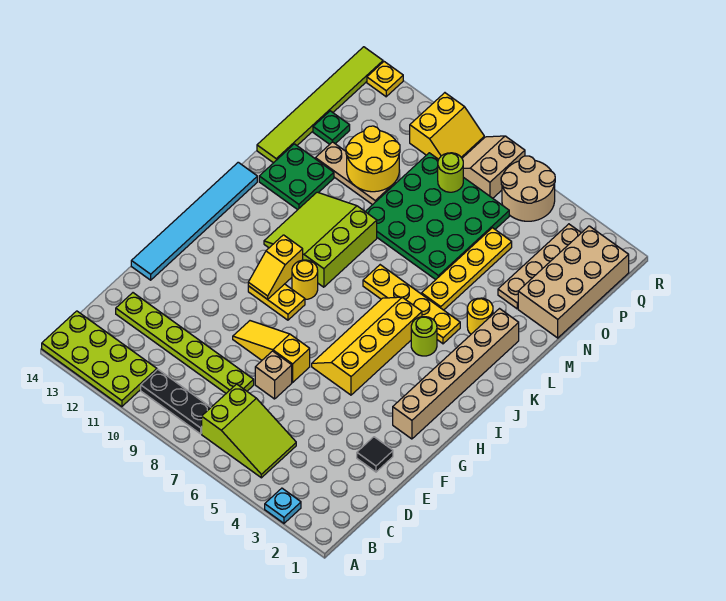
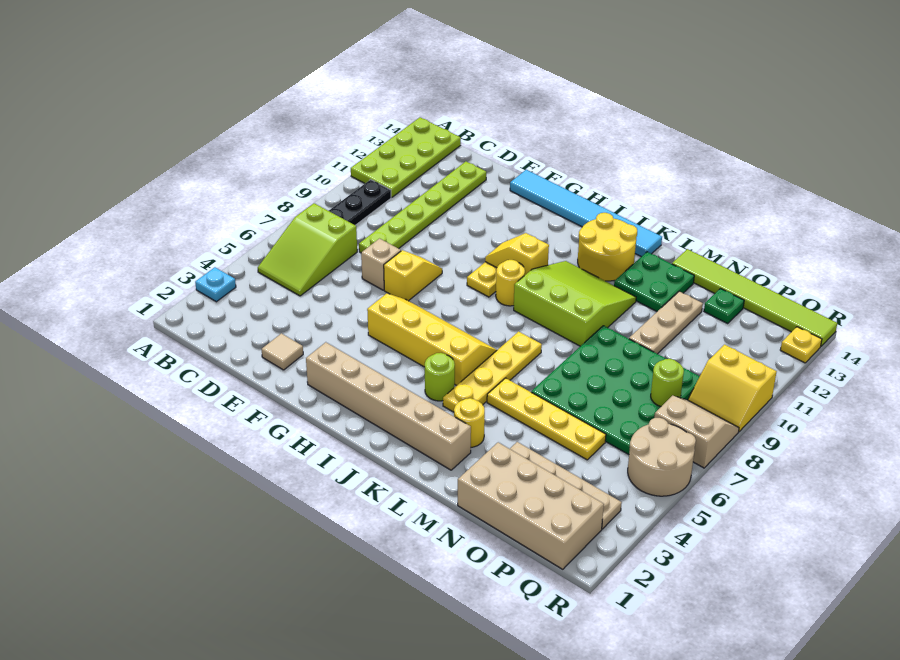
black 1x1 tile [357,437,393,472] -> tan 1x1 tile [262,333,303,370]
yellow 1x3 slope [233,321,310,382] -> yellow 1x2 slope [384,250,442,301]
yellow 2x2 round brick [346,126,400,192] -> yellow 2x2 round brick moved to [578,213,637,281]

